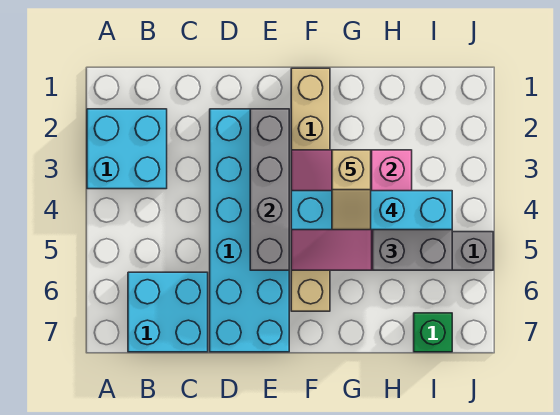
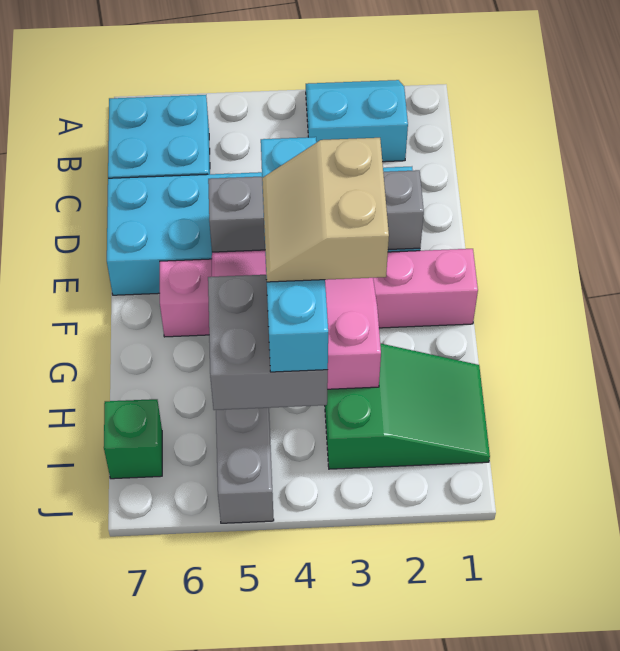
cyan 2x2 brick [87,109,167,189] -> cyan 2x2 slope [306,80,408,162]
tan 1x6 brick [291,68,330,311] -> pink 1x6 brick [160,249,478,337]
tan 1x2 slope [332,150,371,230] -> tan 2x2 slope [262,138,389,282]
none -> green 2x3 slope [325,343,490,469]

